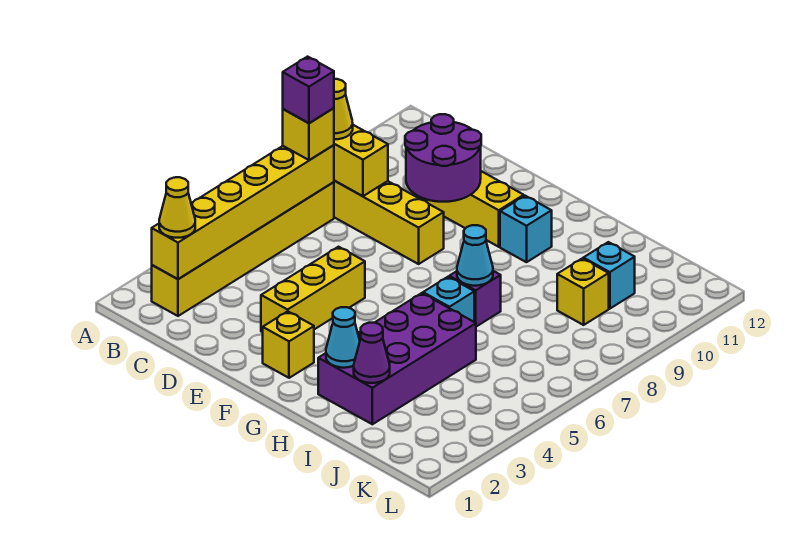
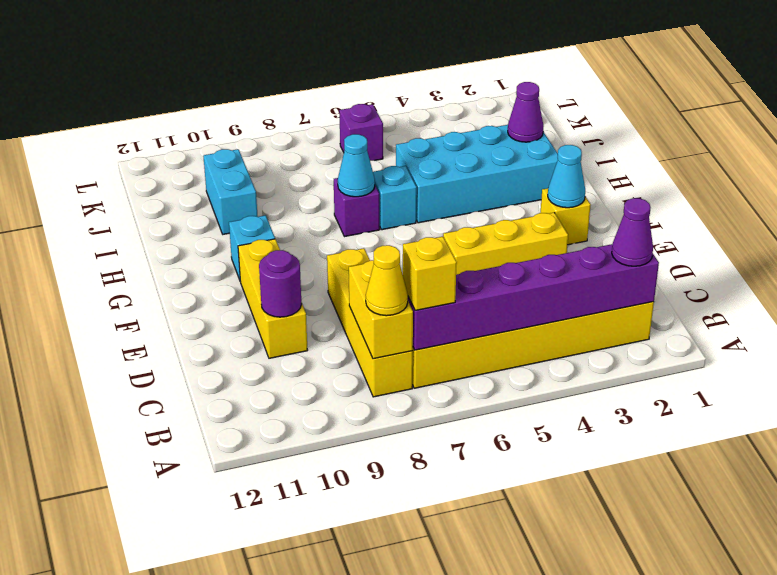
yellow 1x6 brick [152,145,334,279] -> purple 1x6 brick [408,244,659,350]
yellow 1x1 cone [159,177,195,238] -> purple 1x1 cone [612,198,653,266]
purple 1x1 brick [283,57,334,123] -> purple 1x1 brick moved to [339,104,383,161]
purple 2x2 round brick [405,114,481,202] -> purple 1x1 round brick [259,250,301,317]
purple 2x4 brick [318,293,476,424] -> cyan 2x4 brick [396,125,558,223]
cyan 1x1 cone [326,307,360,368] -> cyan 1x1 cone moved to [548,145,585,208]
yellow 1x1 brick [557,259,609,325] -> none
cyan 1x1 brick [583,242,635,309] -> cyan 1x2 brick [203,149,258,234]

